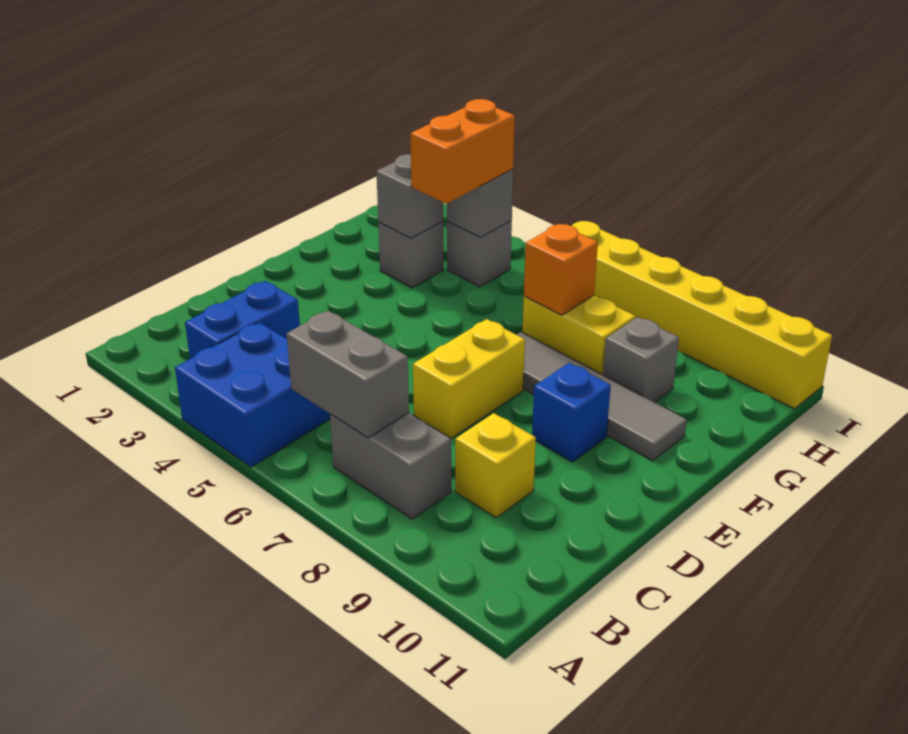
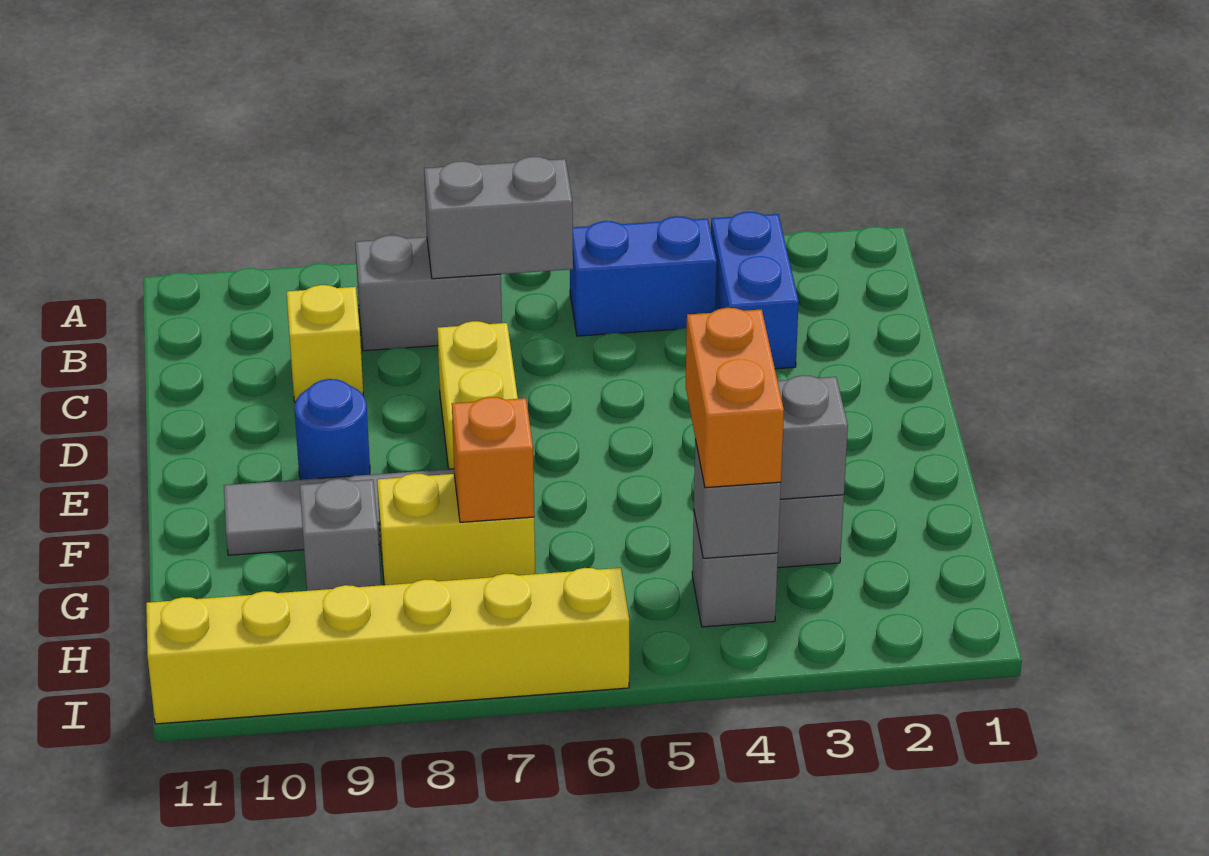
blue 2x2 brick [175,322,330,467] -> blue 1x2 brick [570,216,717,336]
blue 1x1 brick [532,363,611,462] -> blue 1x1 round brick [294,379,370,480]

